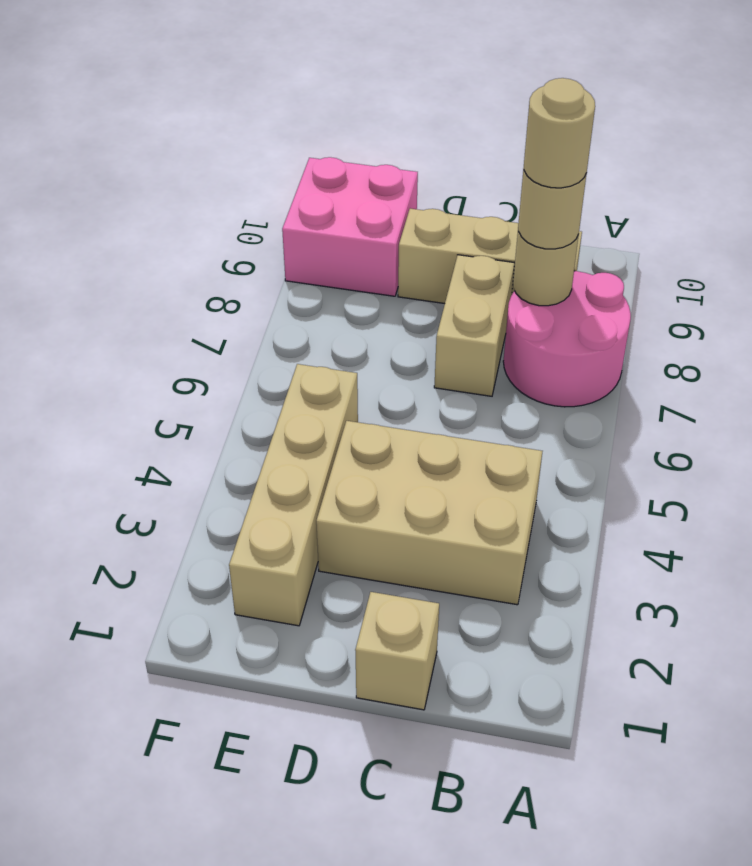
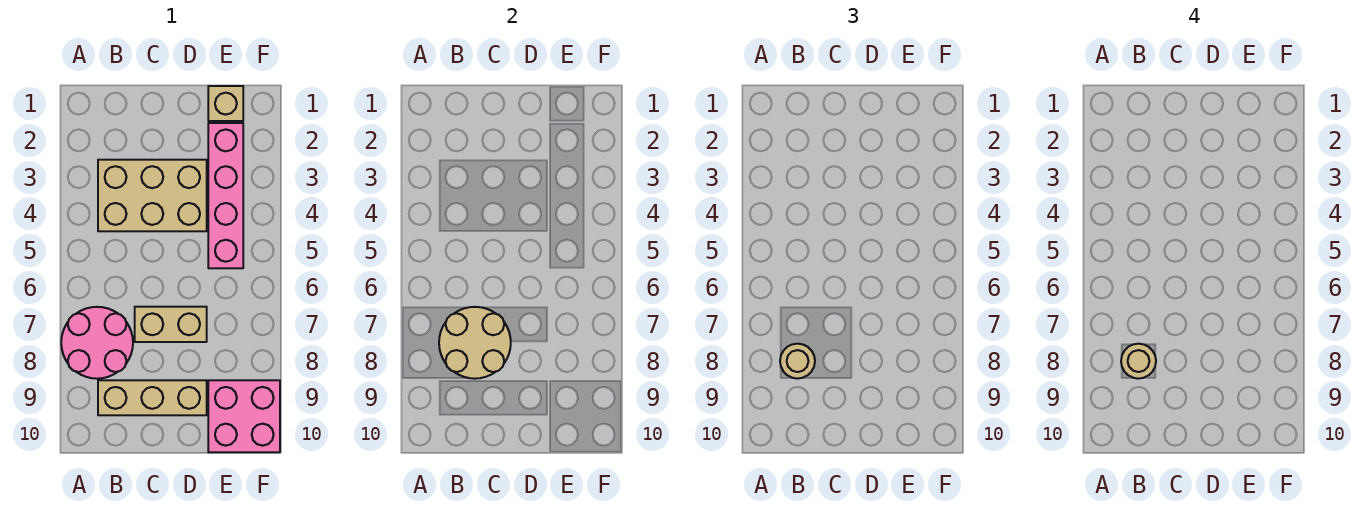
tan 1x1 round brick [513,232,579,306] -> tan 2x2 round brick [439,307,511,379]
tan 1x1 brick [355,592,439,710] -> tan 1x1 brick moved to [208,86,243,121]
tan 1x2 brick [434,255,514,396] -> tan 1x2 brick turned to [135,307,207,342]
tan 1x4 brick [229,364,358,626] -> pink 1x4 brick [208,123,243,268]

